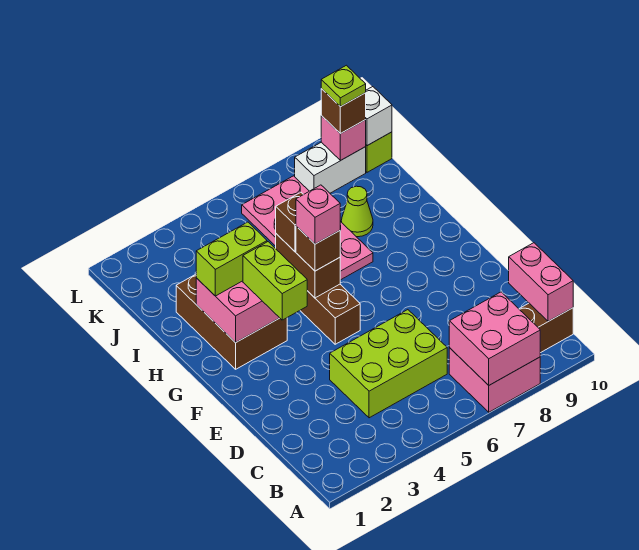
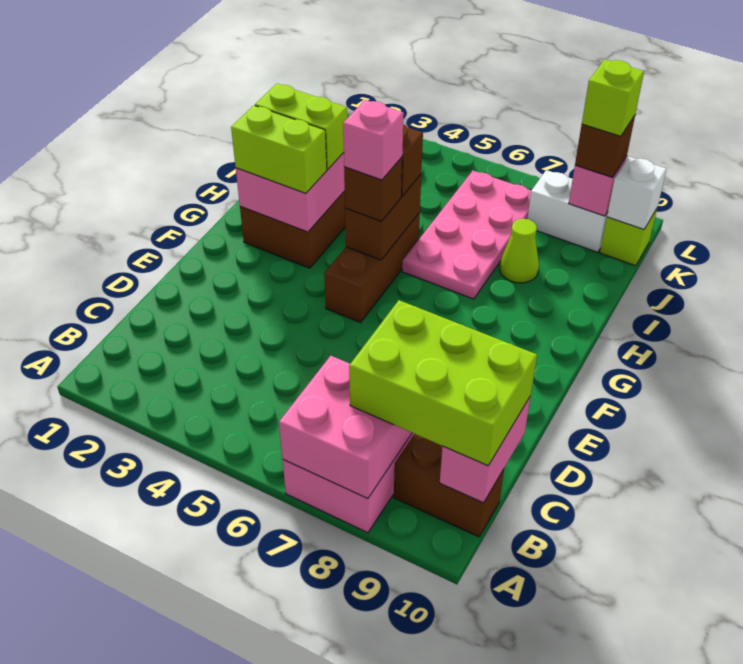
lime 2x3 brick [330,310,447,418] -> lime 2x3 brick moved to [349,300,537,466]
lime 1x2 brick [243,242,307,320] -> lime 1x2 brick turned to [231,106,327,194]
lime 1x1 plate [321,65,366,107] -> lime 1x1 brick [582,59,644,136]

